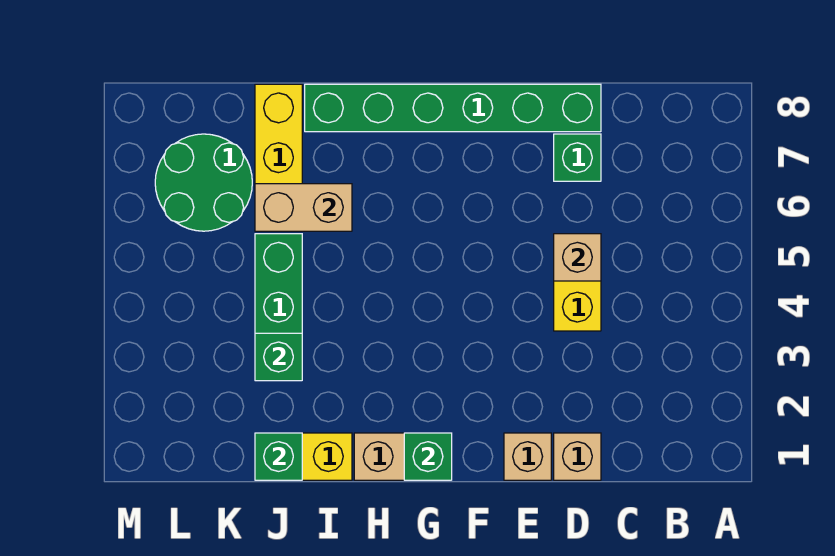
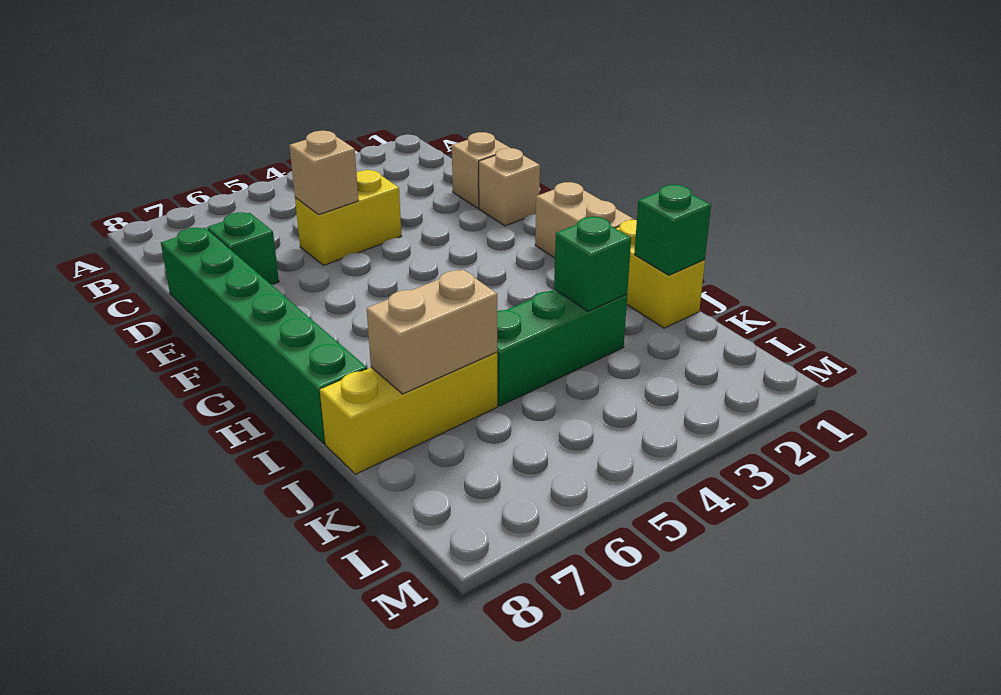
green 1x1 brick [404,433,452,480] -> none
tan 1x2 brick [255,184,352,231] -> tan 1x2 brick turned to [367,270,497,394]
green 2x2 round brick [155,134,252,231] -> none

